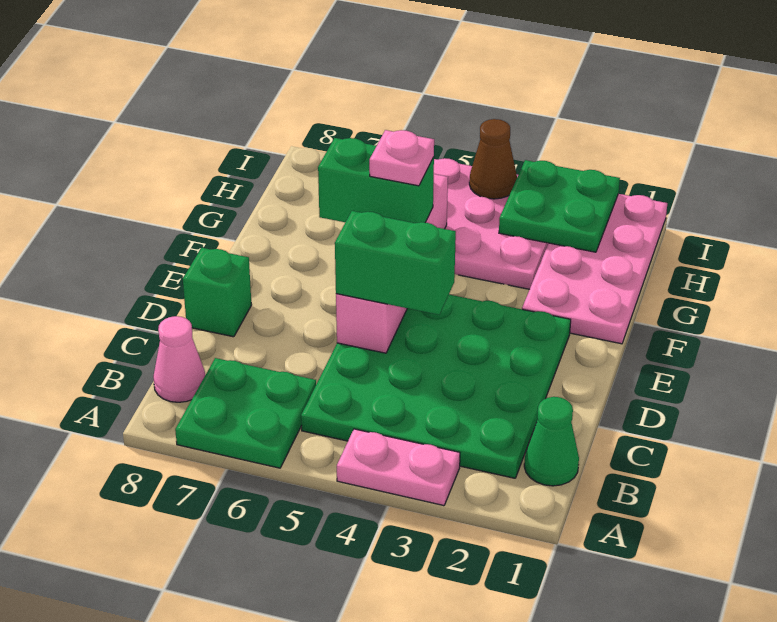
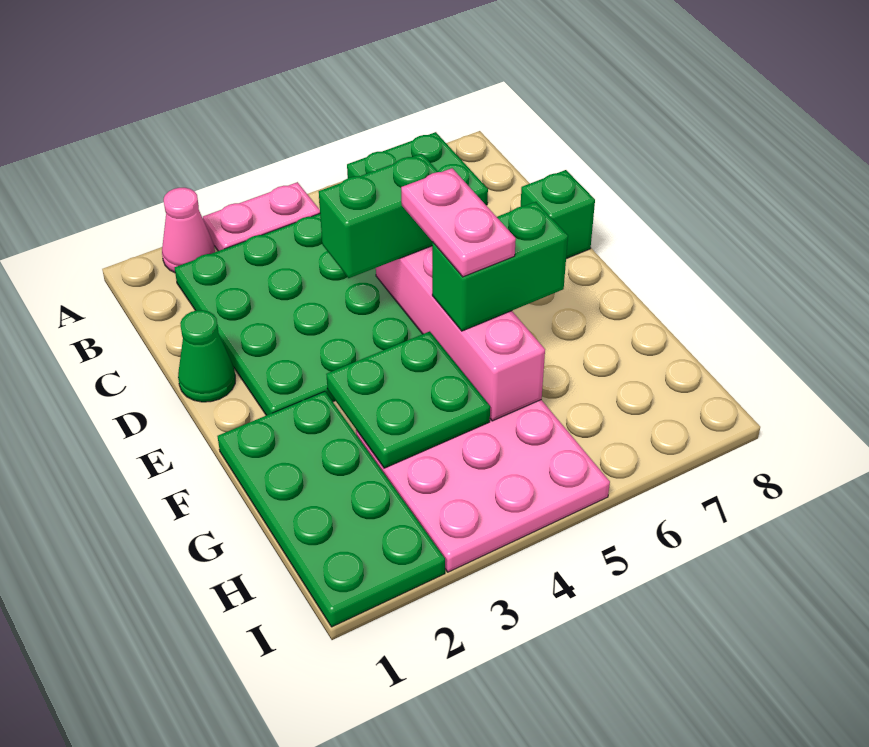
green 1x1 cone [524,397,579,486] -> green 1x1 cone moved to [178,310,235,402]
pink 1x1 cone [153,316,205,402] -> pink 1x1 cone moved to [162,188,215,273]
pink 2x4 plate [522,194,667,344] -> green 2x4 plate [217,391,445,627]
pink 1x1 plate [369,130,434,186] -> pink 1x2 plate [401,168,516,277]
green 2x2 plate [499,160,620,252] -> green 2x2 plate moved to [326,331,490,468]
brown 1x1 cone [469,119,517,199] -> none

